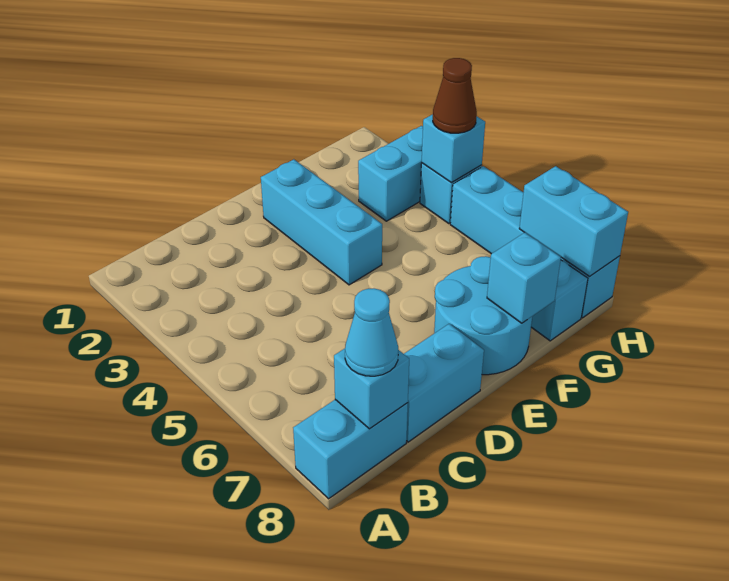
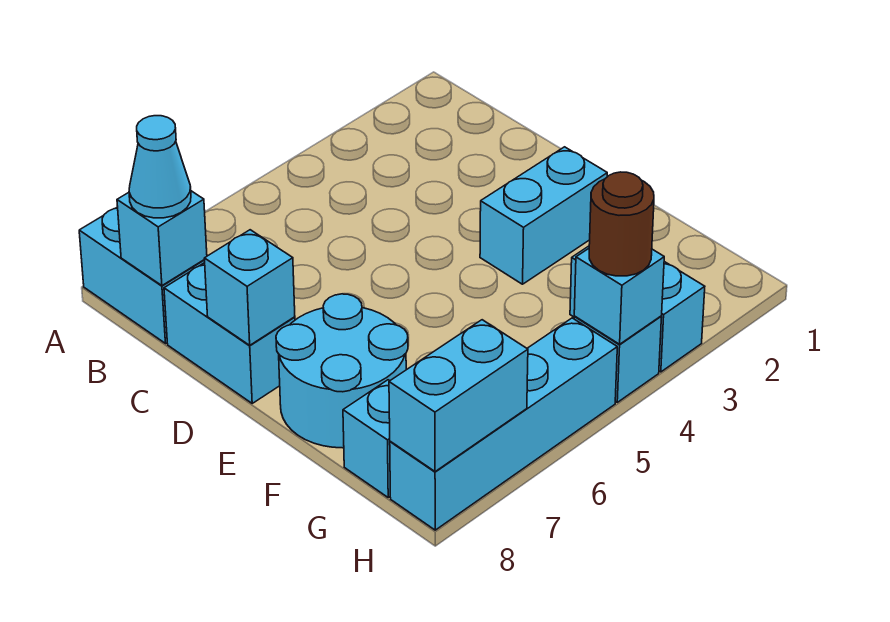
cyan 1x3 brick [261,159,382,285] -> cyan 1x2 brick [480,147,607,284]
cyan 1x1 brick [487,232,561,323] -> cyan 1x1 brick moved to [204,230,295,345]
brown 1x1 cone [433,58,477,133] -> brown 1x1 round brick [589,172,654,276]

